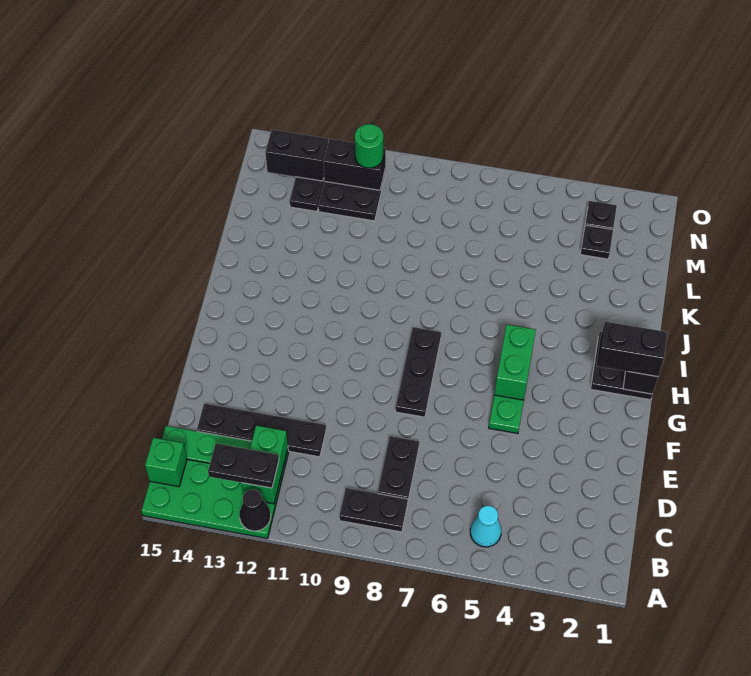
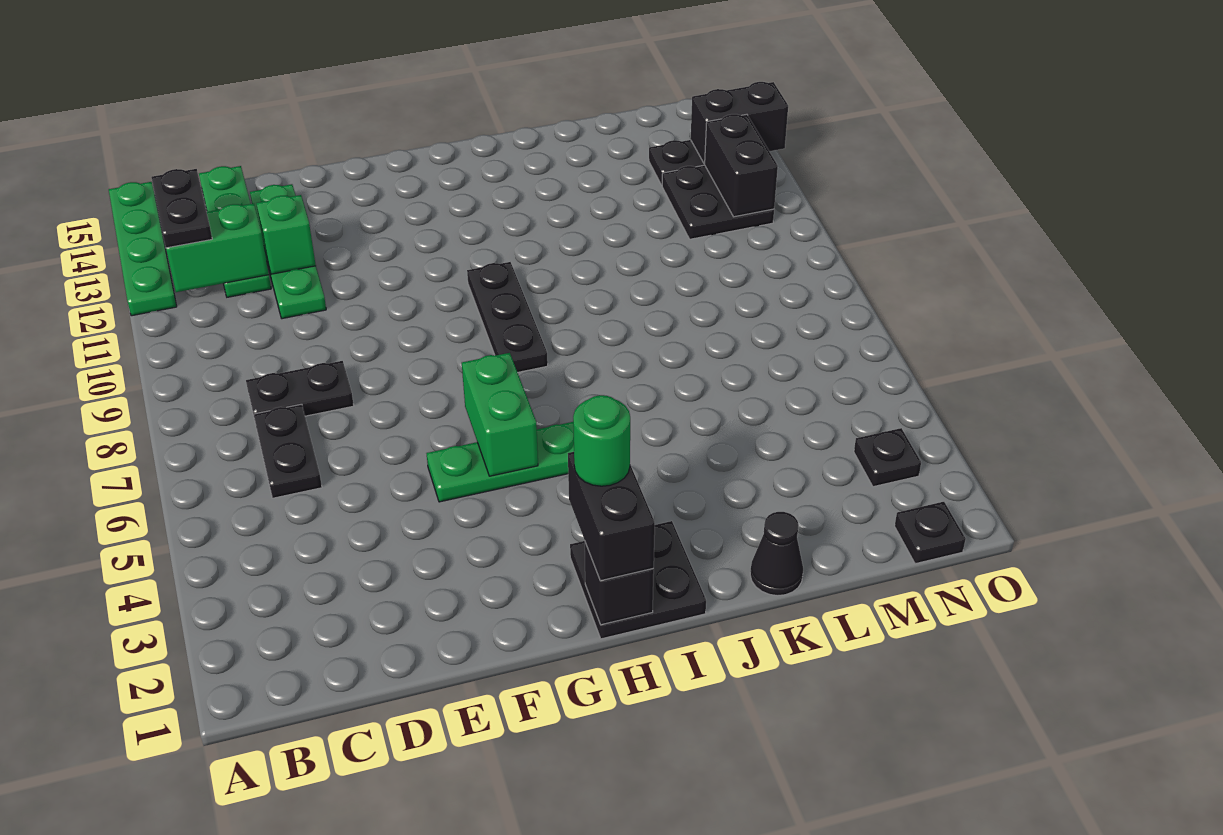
green 2x4 plate [141,459,282,539] -> green 1x4 plate [109,182,177,316]
black 1x1 cone [239,489,271,531] -> black 1x1 cone moved to [750,512,803,596]
cyan 1x1 cone [470,506,501,547] -> none
black 1x2 plate [340,488,408,532] -> black 1x2 plate moved to [254,404,322,498]
green 1x1 brick [145,438,187,487] -> green 1x1 brick moved to [256,195,316,274]
black 1x4 plate [197,403,326,457] -> green 1x4 plate [250,184,326,319]
black 1x3 plate [396,327,441,417] -> black 1x3 plate turned to [467,262,548,372]
green 1x2 brick [494,324,536,400] -> green 1x2 brick turned to [462,353,538,476]
black 1x1 plate [580,225,613,259] -> black 1x1 plate moved to [895,502,966,564]
green 1x1 round brick [355,124,383,168] -> green 1x1 round brick moved to [573,395,630,486]
black 1x2 brick [265,130,328,181] -> black 1x2 brick turned to [691,82,788,163]

